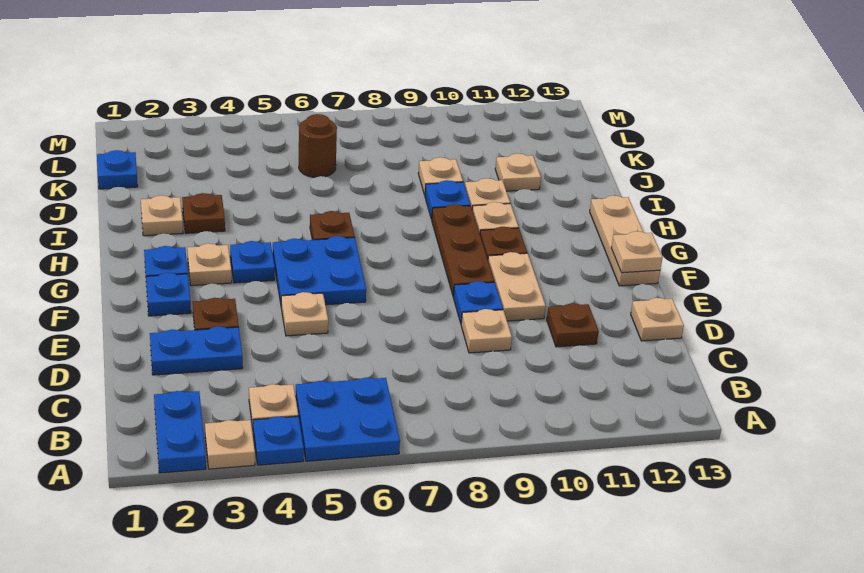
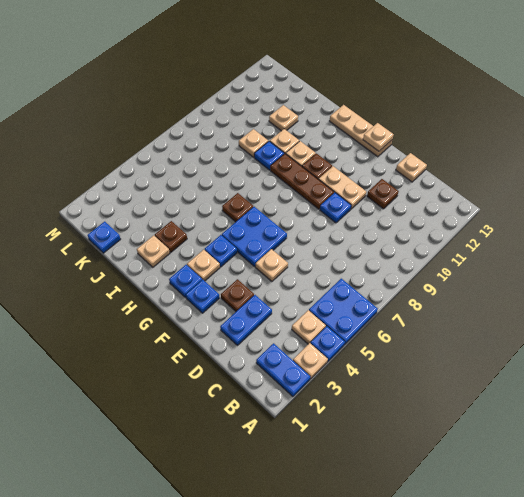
tan 1x1 plate [461,309,512,353] -> none
brown 1x1 round brick [299,114,337,177] -> none

